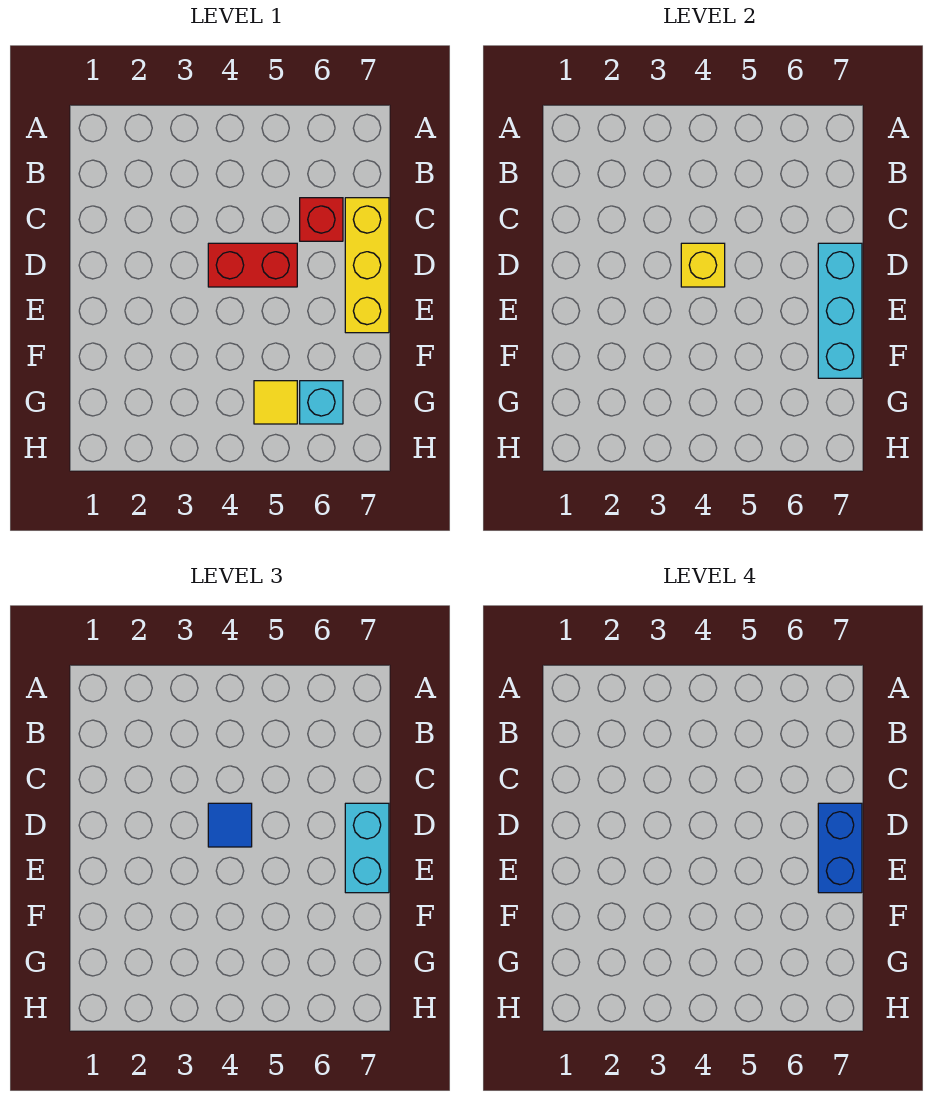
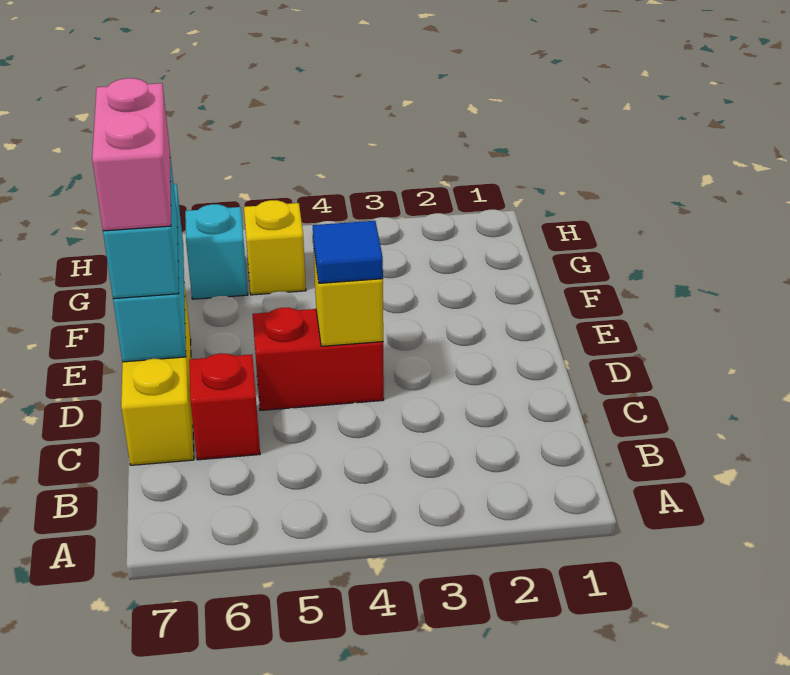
blue 1x2 brick [818,803,862,893] -> pink 1x2 brick [92,78,171,231]
yellow 1x1 tile [254,381,297,424] -> yellow 1x1 brick [244,200,306,295]

